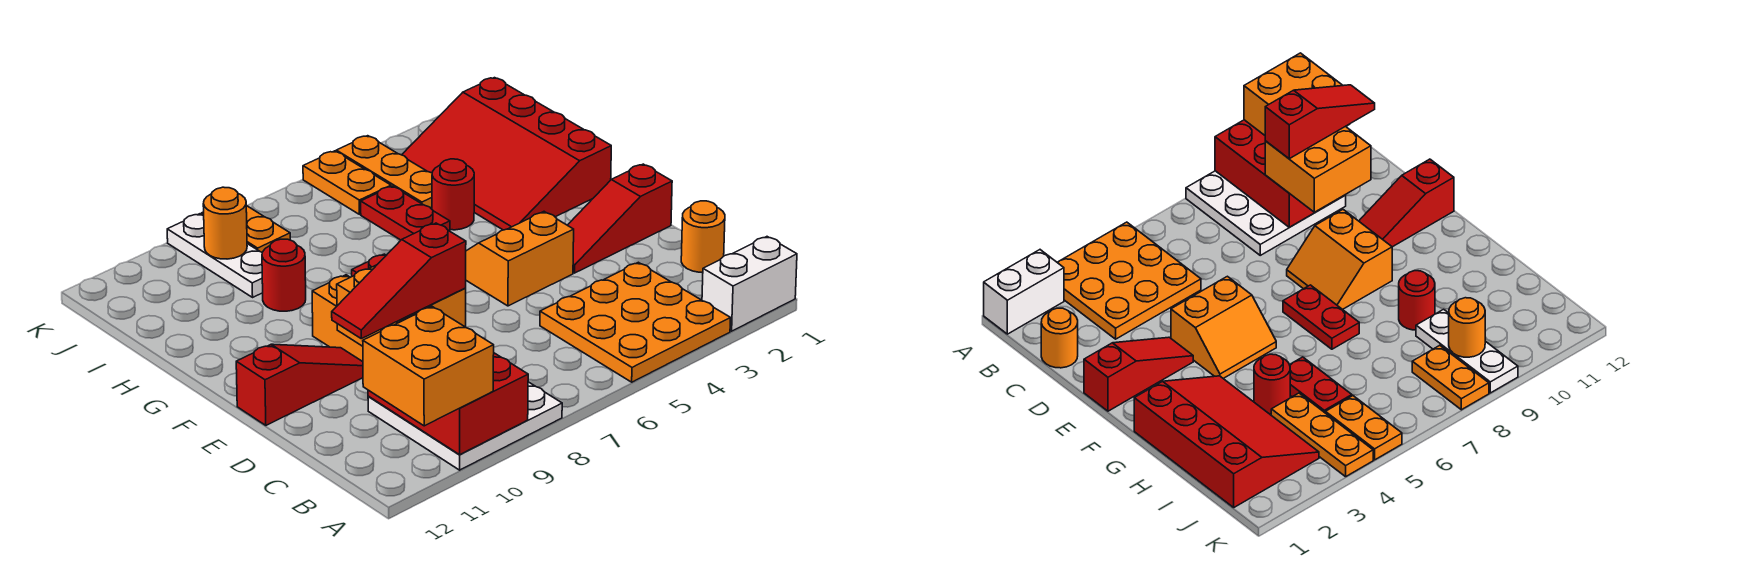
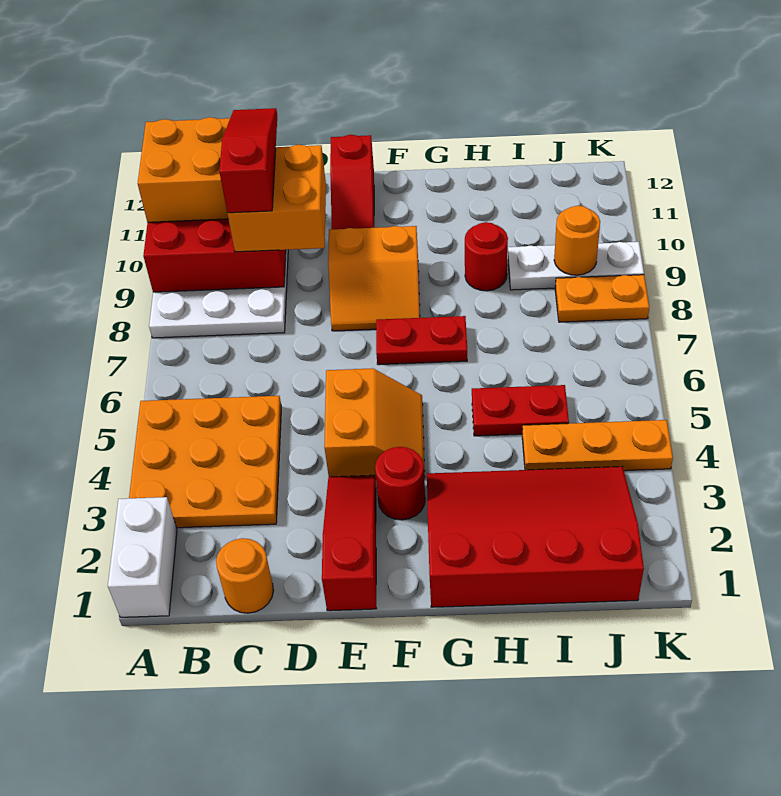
red 1x1 round brick [432,159,474,230] -> red 1x1 round brick moved to [375,447,425,520]
orange 1x2 plate [303,151,391,214] -> none

